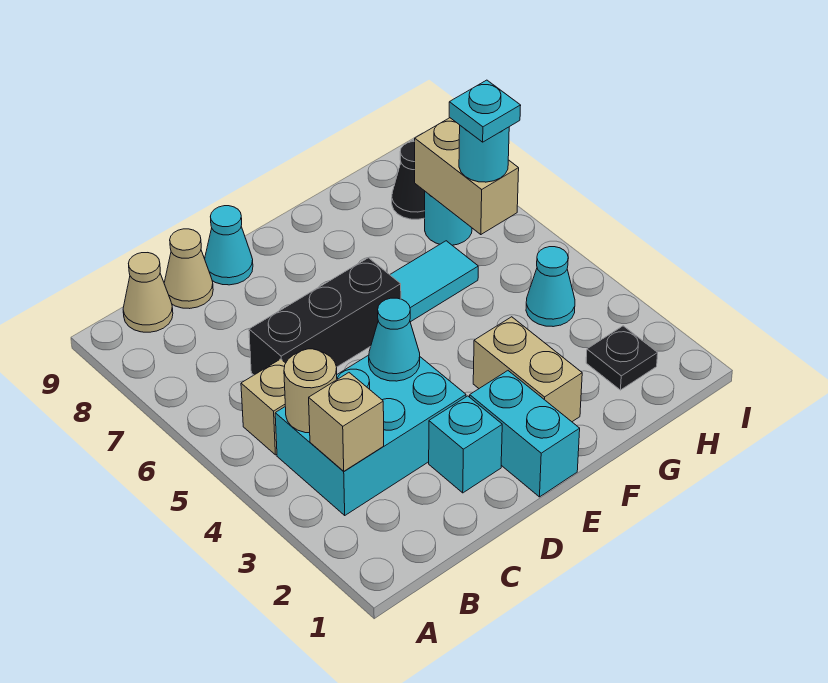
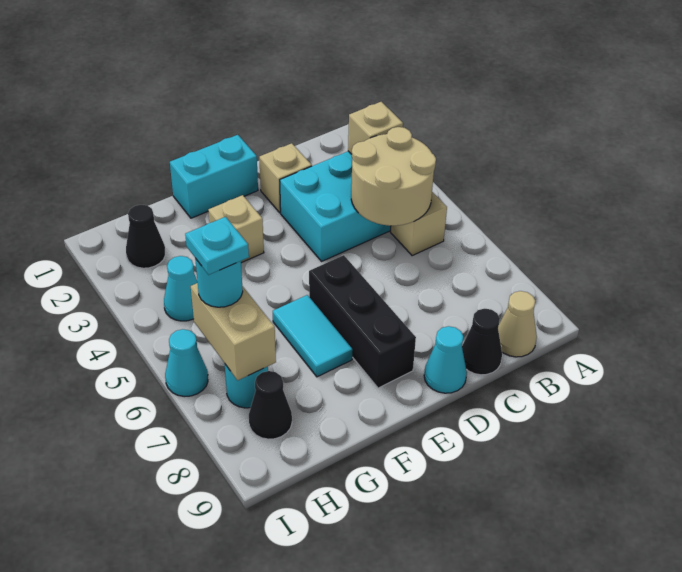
tan 1x1 round brick [284,349,337,433] -> tan 2x2 round brick [351,127,436,226]
black 1x3 brick [249,258,401,375] -> black 1x3 brick turned to [309,255,416,388]
tan 1x1 cone [164,229,213,309] -> black 1x1 cone [462,309,502,375]
cyan 1x1 brick [429,396,502,493] -> tan 1x1 brick [259,143,312,213]
cyan 1x1 cone [369,298,420,381] -> cyan 1x1 cone moved to [165,329,208,397]
cyan 1x2 brick [470,371,580,497] -> cyan 1x2 brick turned to [170,135,258,218]
tan 1x2 brick [473,317,582,422] -> tan 1x1 brick [208,195,264,263]
cyan 1x2 tile [390,241,478,322] -> cyan 1x2 tile turned to [273,295,353,377]
black 1x1 plate [586,326,658,390] -> black 1x1 cone [126,205,165,268]

